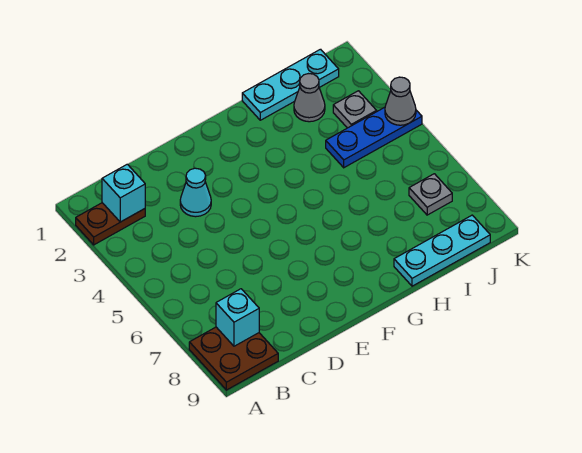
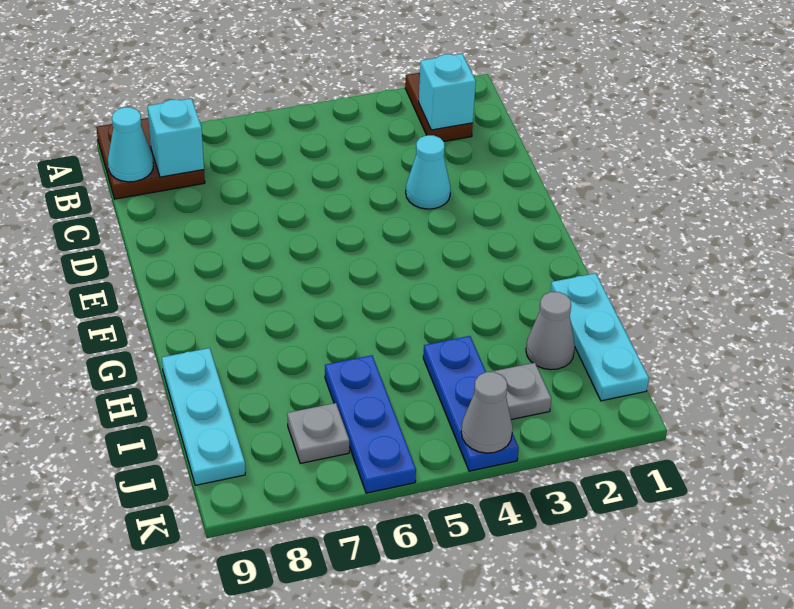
none -> cyan 1x1 cone [108,107,153,182]
none -> blue 1x3 plate [325,355,416,493]

